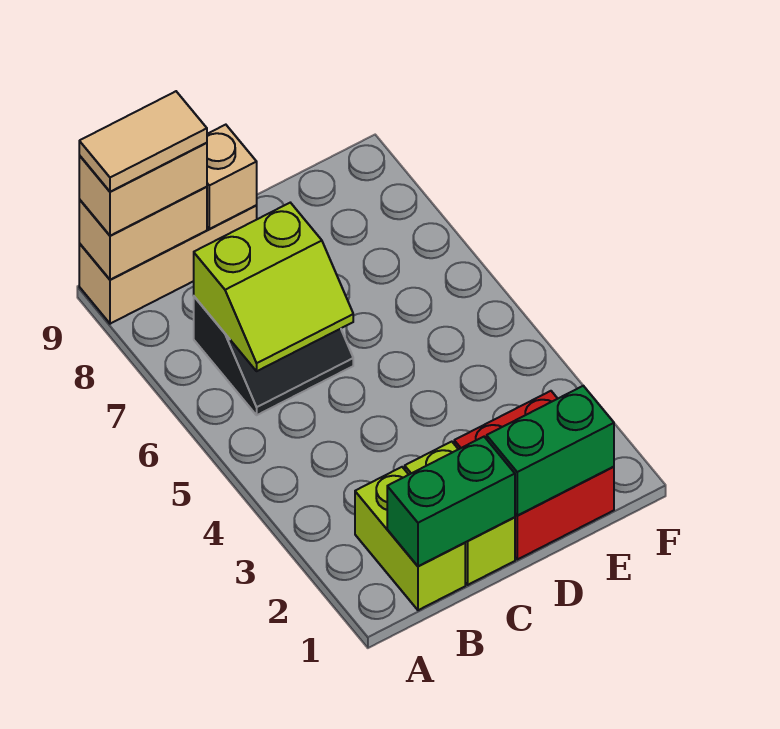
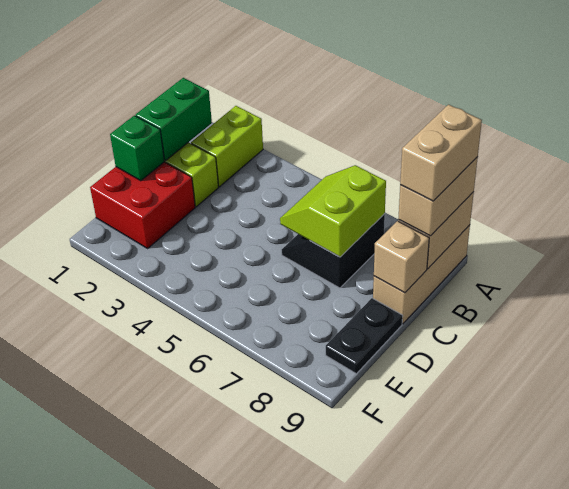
tan 1x2 tile [79,91,207,192] -> tan 1x2 brick [400,105,482,201]
lime 1x2 brick [355,467,465,610] -> lime 1x2 brick turned to [191,106,263,187]
green 1x2 brick [487,386,614,516] -> green 1x1 brick [110,115,164,181]
none -> black 1x2 plate [326,298,403,374]

